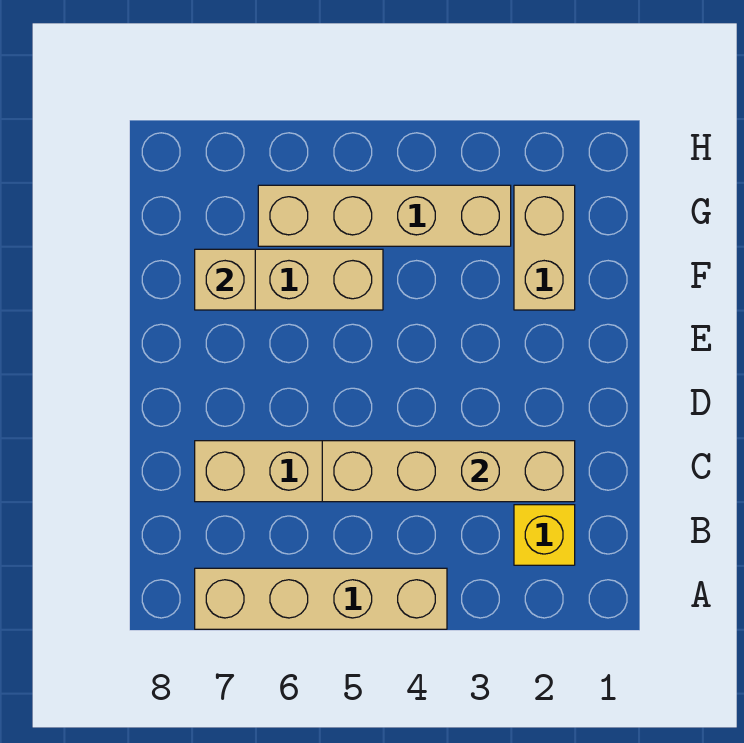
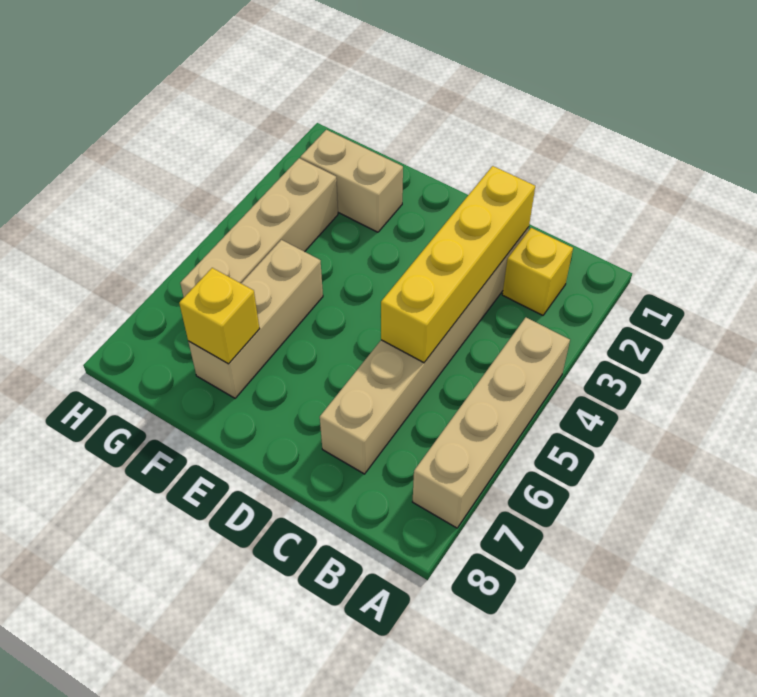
tan 1x4 brick [322,441,575,502] -> yellow 1x4 brick [381,166,535,363]
tan 1x1 brick [195,249,255,310] -> yellow 1x1 brick [179,268,259,364]

